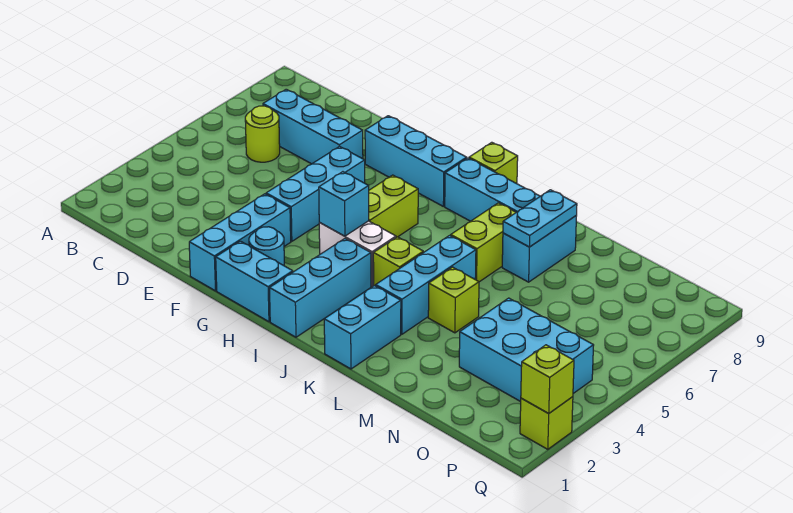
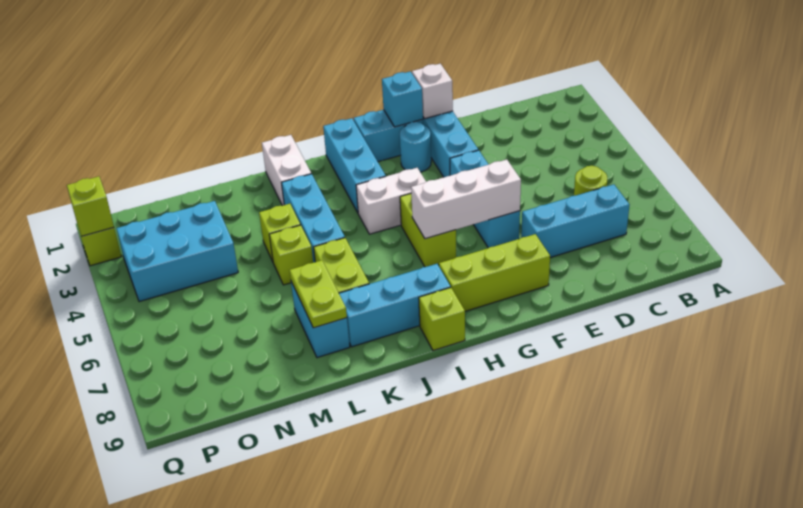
none -> white 1x1 brick [412,64,453,119]
none -> white 1x3 brick [411,160,521,239]
cyan 1x3 brick [365,116,467,206] -> lime 1x3 brick [439,234,550,311]
cyan 1x1 brick [319,172,369,236] -> cyan 1x1 brick moved to [382,71,423,127]
lime 1x1 brick [373,237,423,286] -> lime 1x1 brick moved to [269,225,313,285]
cyan 1x2 brick [324,286,401,369] -> white 1x2 brick [262,135,311,206]
cyan 1x2 plate [503,190,577,247] -> lime 1x2 plate [290,260,347,328]

